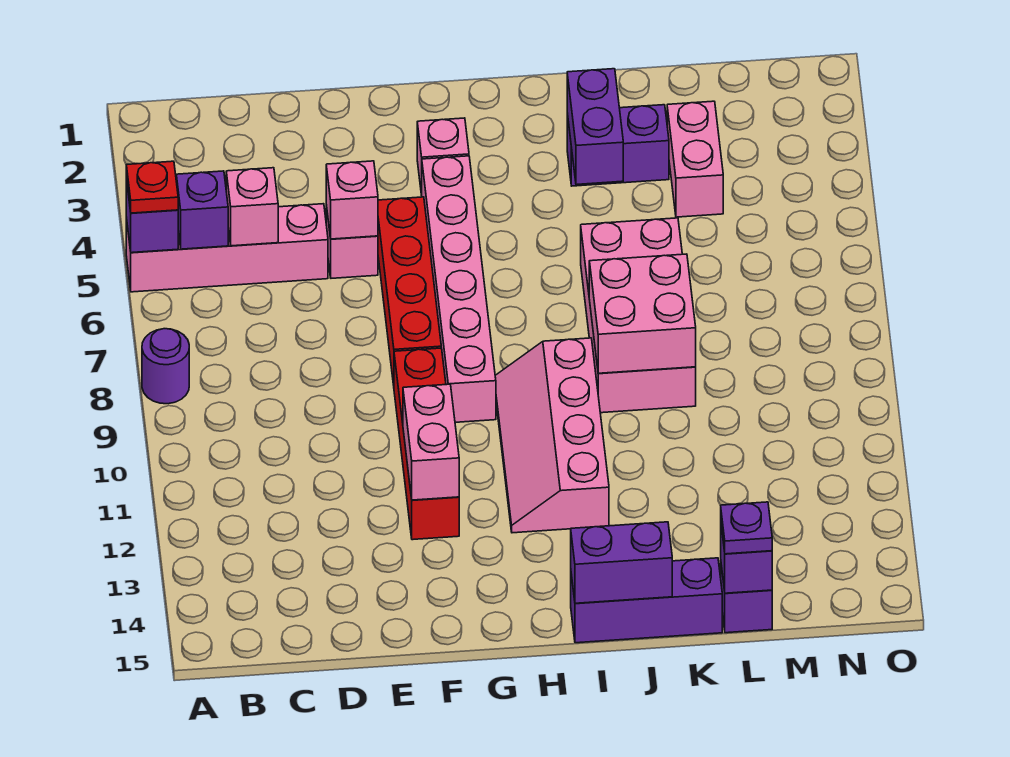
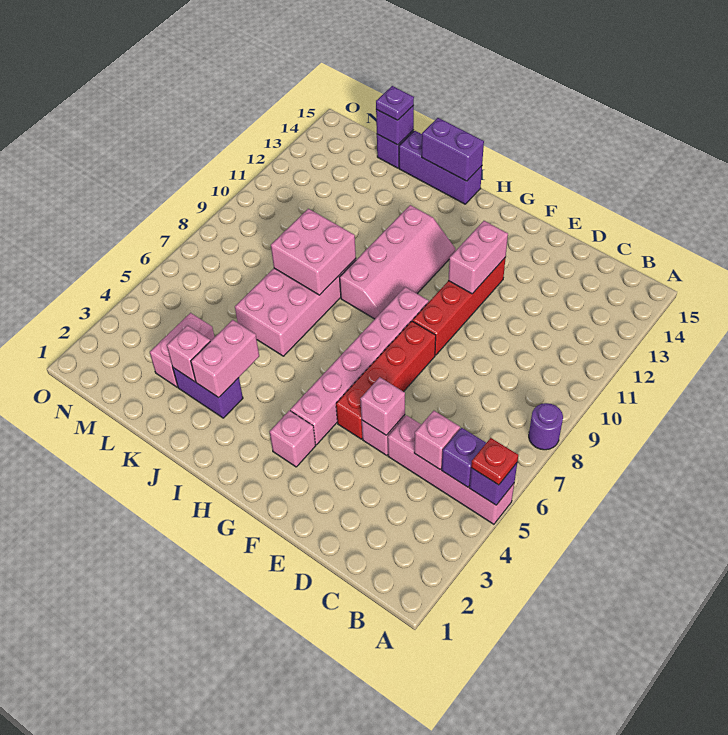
purple 1x2 brick [567,69,623,185] -> pink 1x2 brick [191,320,259,398]
none -> pink 1x1 brick [167,325,210,382]

